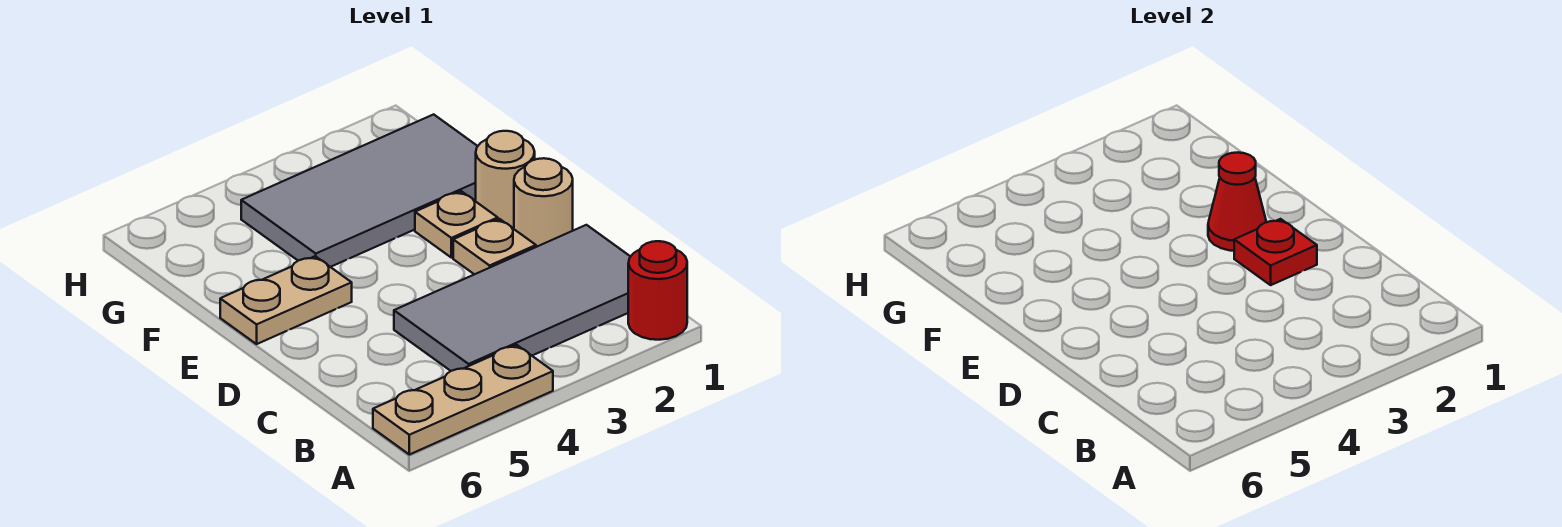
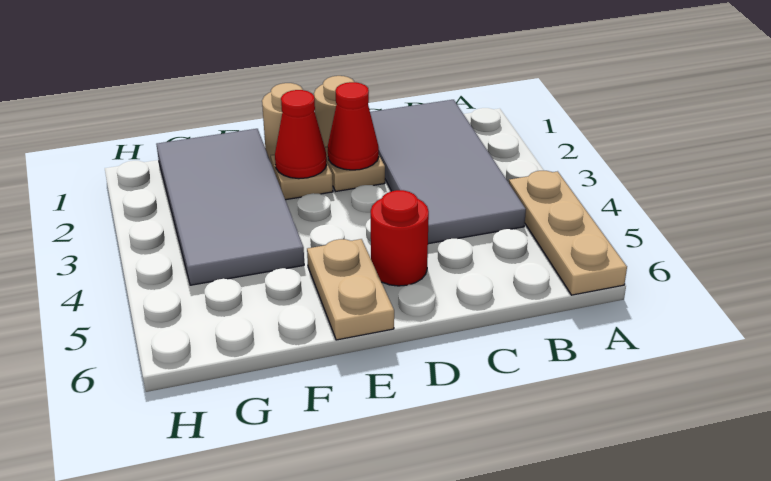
red 1x1 round brick [628,241,687,340] -> red 1x1 round brick moved to [371,190,429,286]
red 1x1 plate [1234,219,1317,285] -> red 1x1 cone [328,82,379,170]

